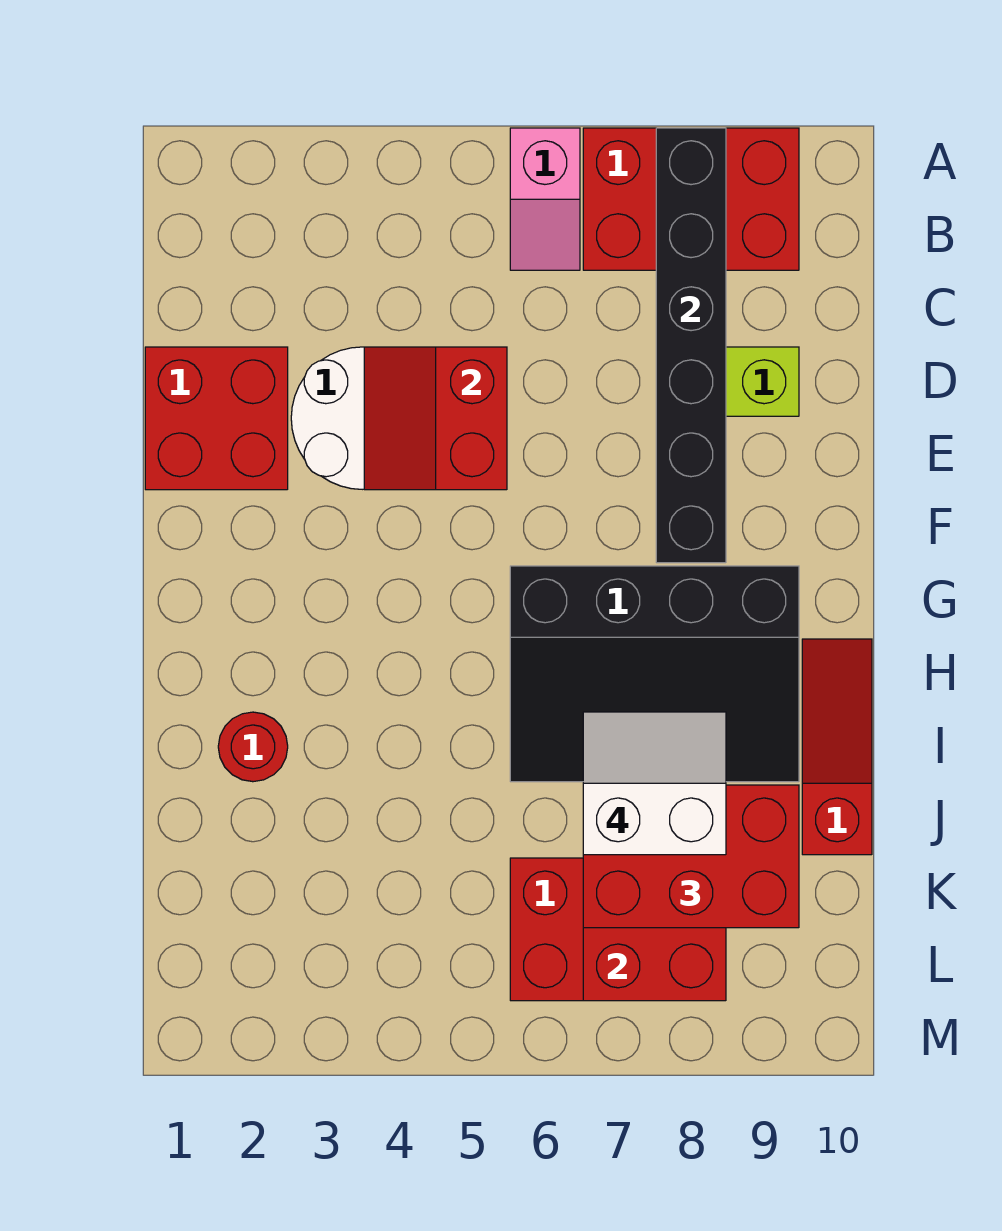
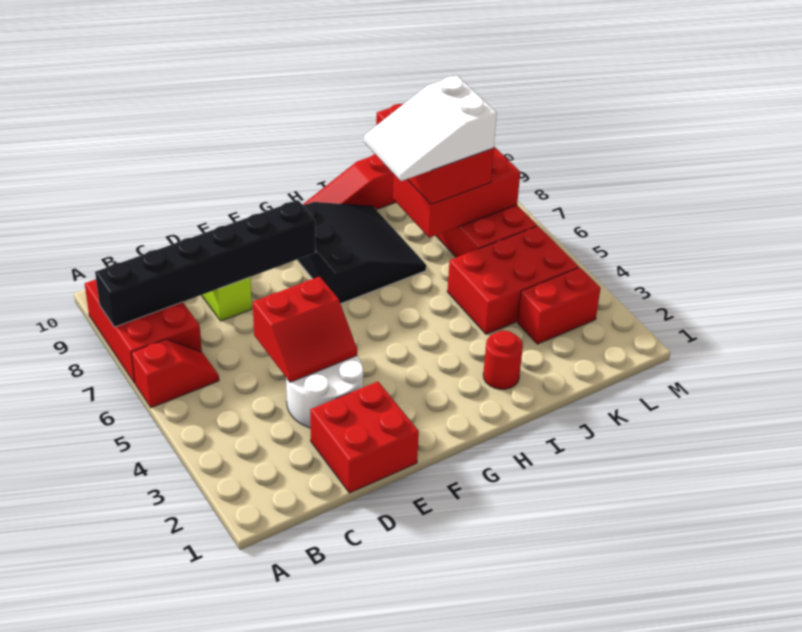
pink 1x2 slope [510,128,580,270] -> red 1x2 slope [131,339,219,408]
black 3x4 slope [510,566,799,782] -> black 3x3 slope [297,202,426,304]
white 2x2 slope [583,712,726,855] -> white 2x3 slope [364,76,497,181]
none -> red 2x3 brick [447,226,579,334]
none -> red 1x2 brick [518,267,601,344]

